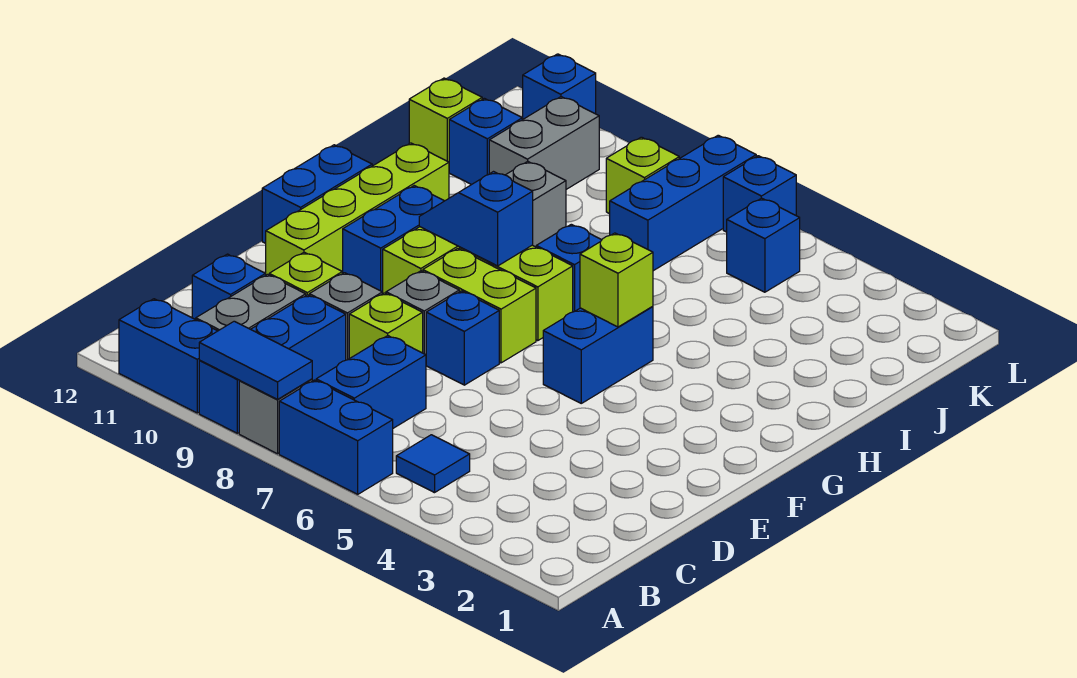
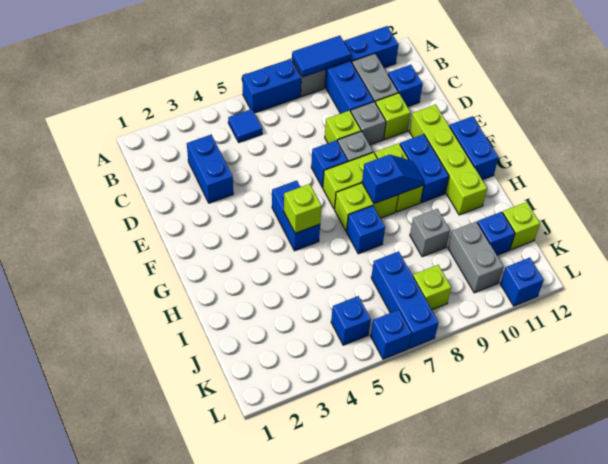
blue 1x2 brick [316,336,426,428] -> blue 1x2 brick moved to [187,135,233,203]

